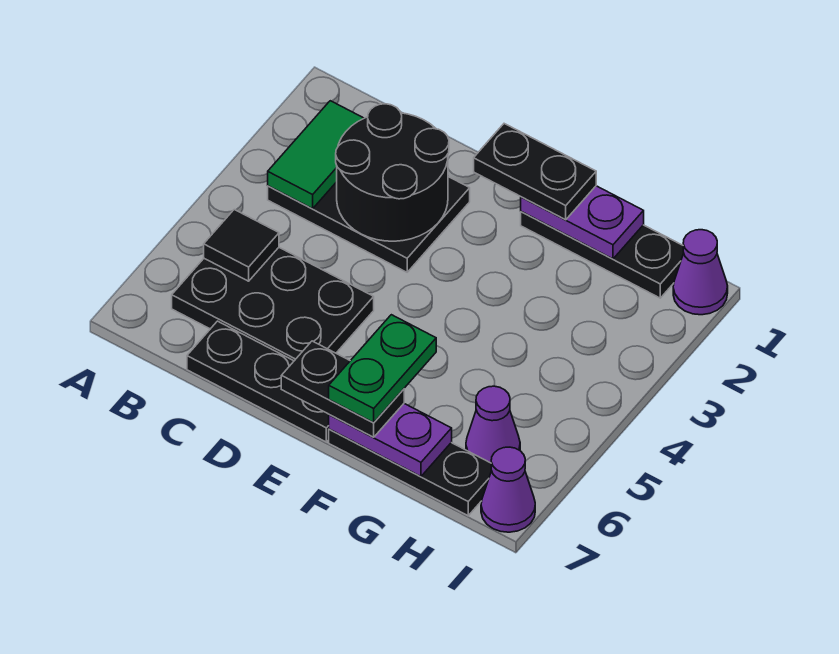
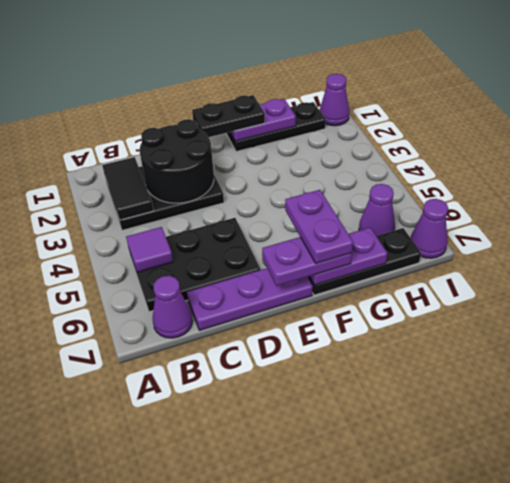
green 1x2 tile [268,101,364,209] -> black 1x2 tile [102,157,154,220]
black 1x1 tile [204,210,279,281] -> purple 1x1 tile [126,227,173,272]
none -> purple 1x1 cone [153,276,193,338]
black 1x3 plate [187,321,329,442] -> purple 1x3 plate [187,268,313,330]
black 1x2 plate [281,341,404,437] -> purple 1x2 plate [262,237,352,286]
green 1x2 plate [329,315,436,423] -> purple 1x2 plate [285,190,353,263]

